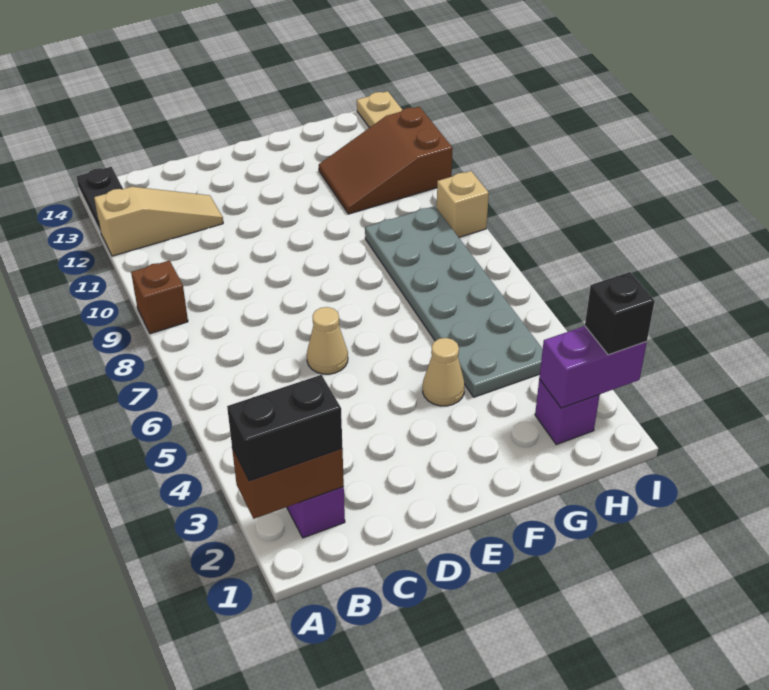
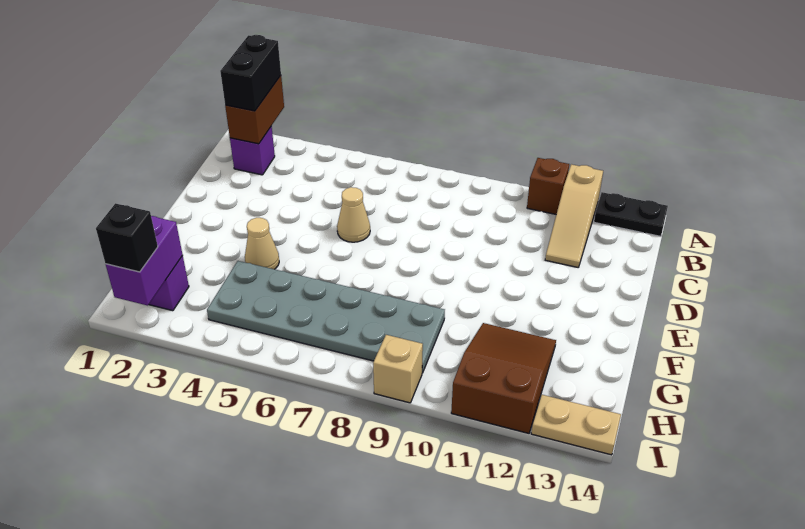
brown 1x1 brick [131,261,188,334] -> brown 1x1 brick moved to [527,158,569,214]

